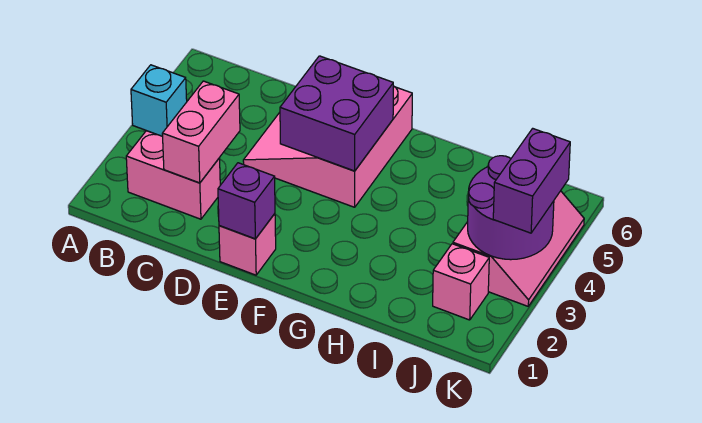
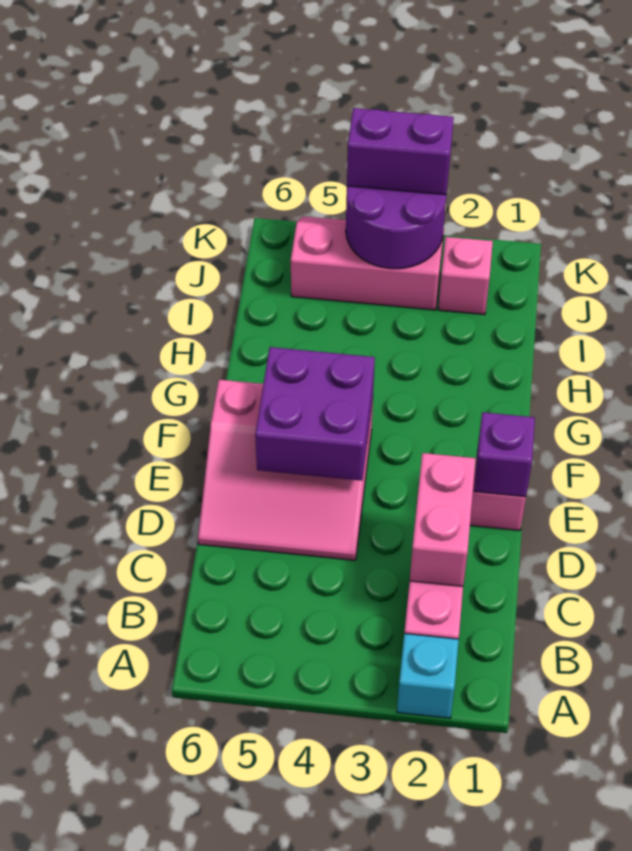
cyan 1x1 brick [131,65,187,136] -> cyan 1x1 brick moved to [397,634,459,718]
pink 1x2 brick [162,81,240,183] -> pink 1x2 brick turned to [410,453,476,586]

